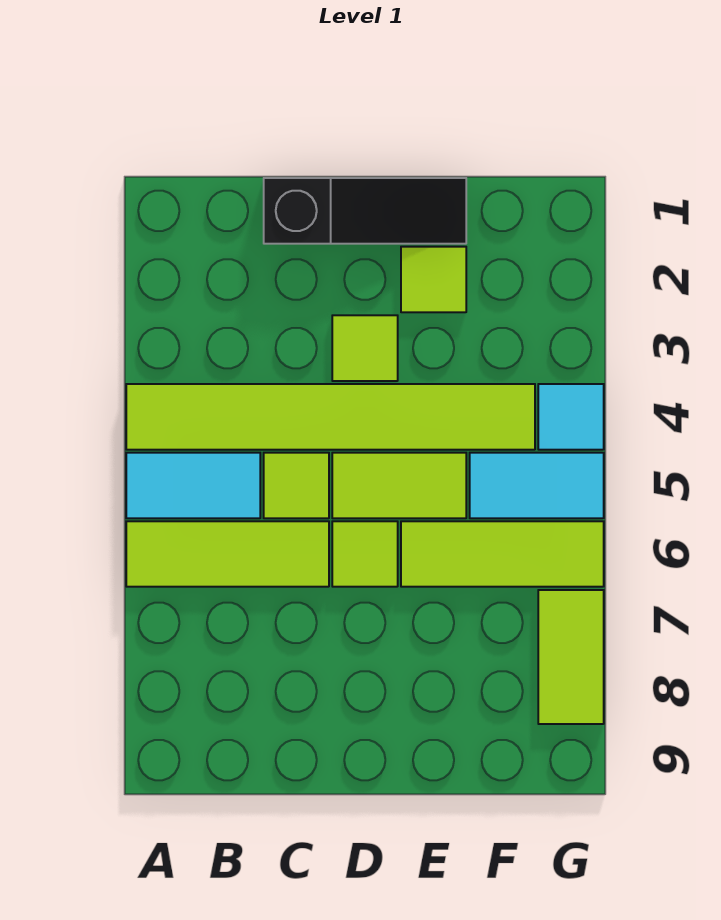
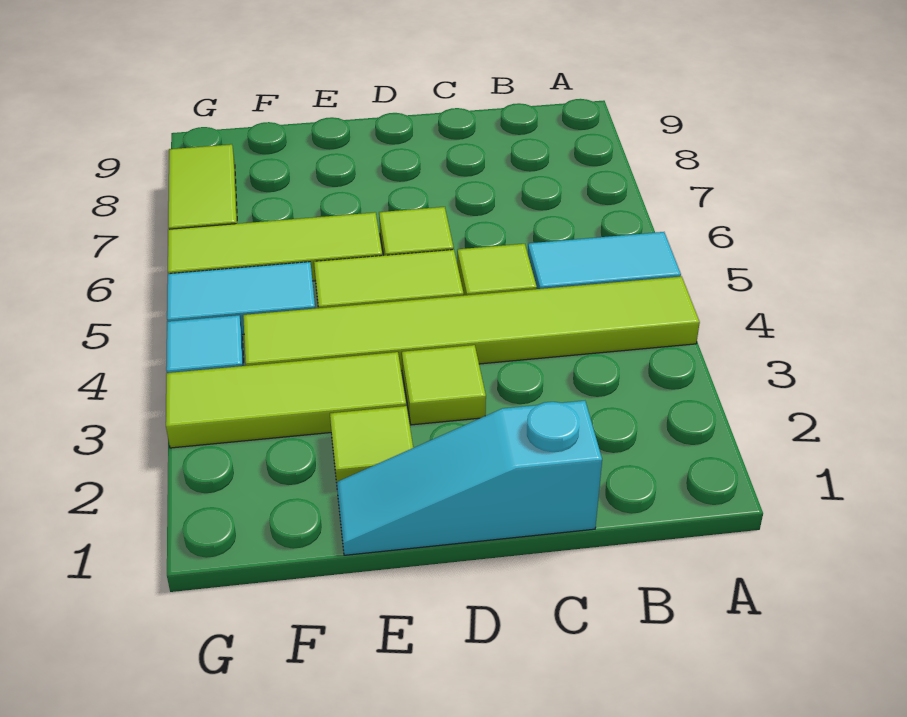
lime 1x3 tile [126,521,329,587] -> lime 1x3 tile moved to [166,352,406,448]
black 1x3 slope [264,178,466,244] -> cyan 1x3 slope [337,401,602,555]

